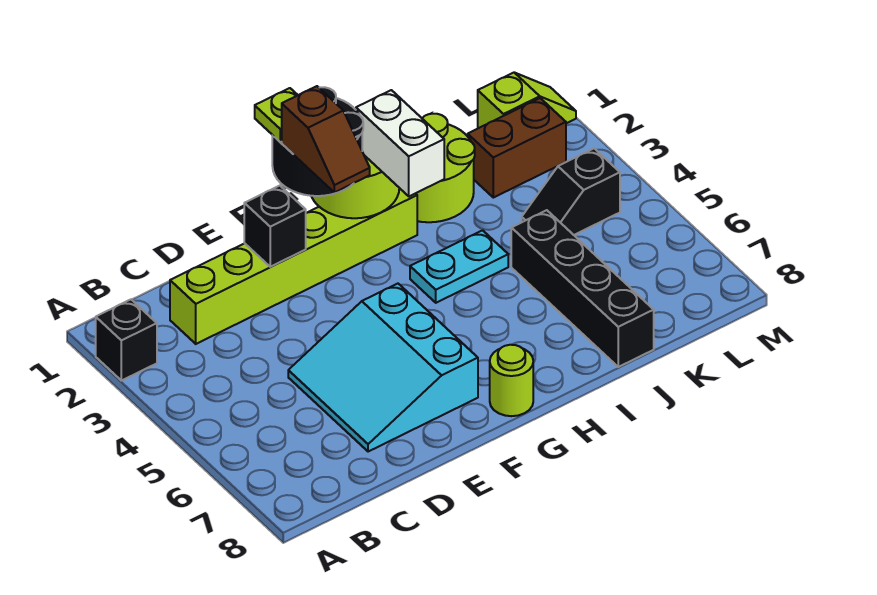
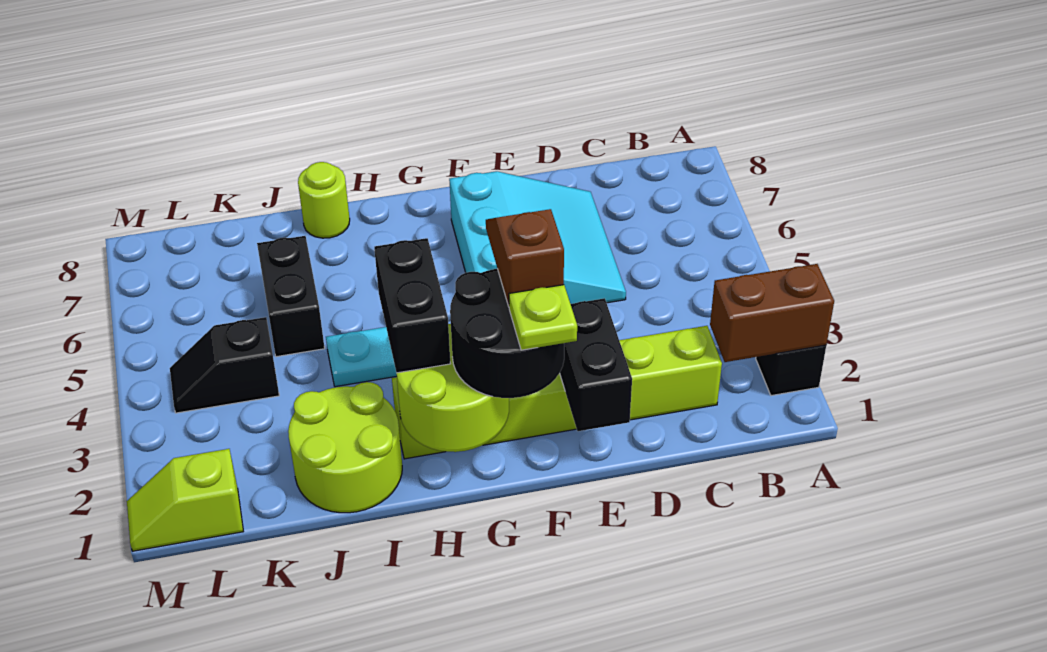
black 1x1 brick [244,186,306,267] -> black 1x2 brick [560,298,632,431]
lime 1x1 round brick [490,345,533,416] -> lime 1x1 round brick moved to [298,162,350,238]
white 1x2 brick [356,90,444,196] -> black 1x2 brick [374,238,450,373]
black 1x4 brick [511,210,654,367] -> black 1x2 brick [257,236,325,357]
brown 1x2 brick [468,98,566,198] -> brown 1x2 brick moved to [710,264,834,362]
black 1x2 slope [522,149,620,235] -> black 1x2 slope turned to [170,317,279,413]

